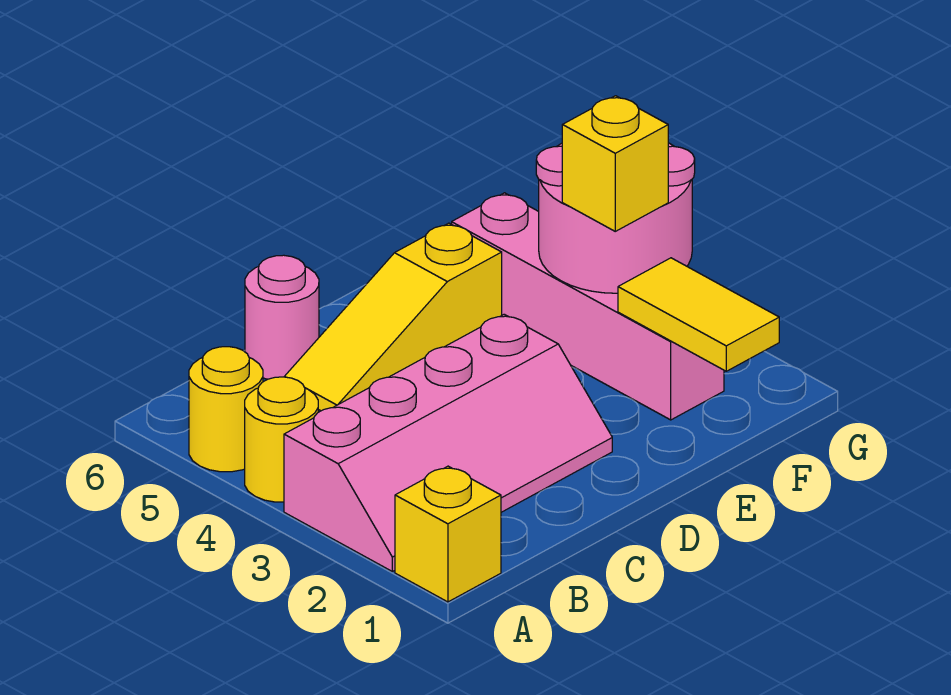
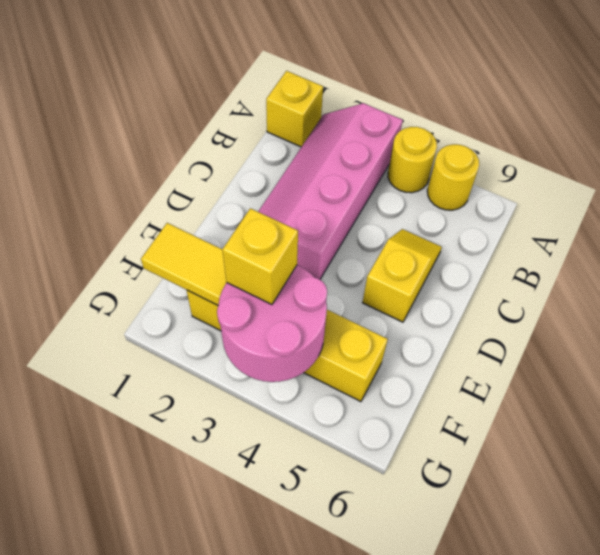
yellow 1x3 slope [285,223,502,411] -> yellow 1x2 slope [362,229,442,322]
pink 1x1 round brick [245,255,319,379] -> none
pink 1x4 brick [452,193,724,420] -> yellow 1x4 brick [187,290,388,402]

